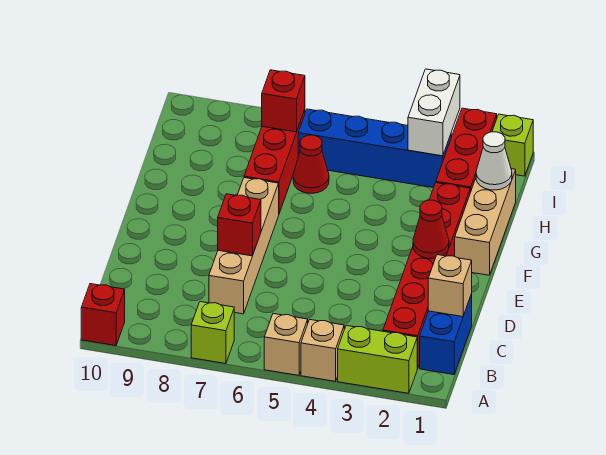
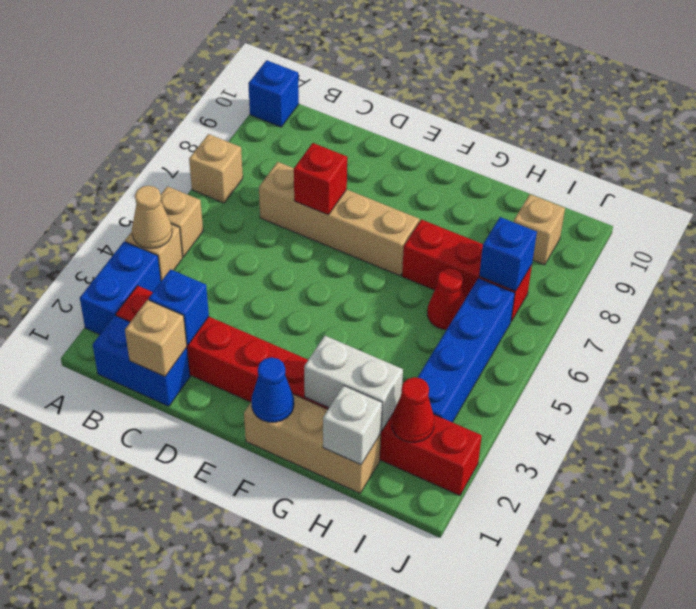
lime 1x2 brick [338,325,418,393] -> blue 1x2 brick [80,241,161,335]
none -> tan 1x1 cone [132,186,172,248]
lime 1x1 brick [191,302,234,364] -> tan 1x1 brick [189,134,243,203]
red 1x1 brick [81,284,125,346] -> blue 1x1 brick [248,60,299,127]
none -> blue 1x1 brick [149,269,209,345]
red 1x1 cone [413,200,449,259] -> red 1x1 cone moved to [392,377,434,442]
none -> blue 1x1 cone [251,357,294,422]
white 1x1 cone [476,132,512,190] -> white 1x1 brick [323,386,382,465]
white 1x2 brick [408,69,460,156] -> white 1x2 brick moved to [304,336,403,431]
red 1x1 brick [262,70,305,132] -> blue 1x1 brick [479,217,537,291]
none -> tan 1x1 brick [514,194,565,265]
lime 1x1 brick [492,114,533,176] -> none

